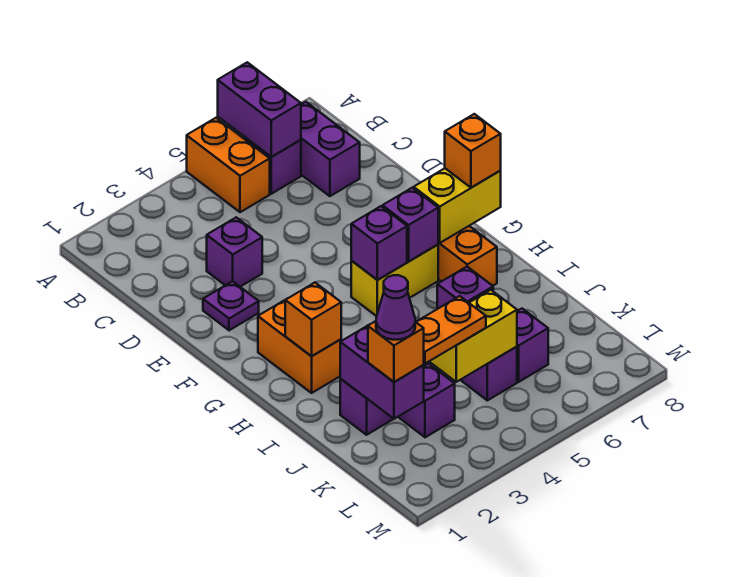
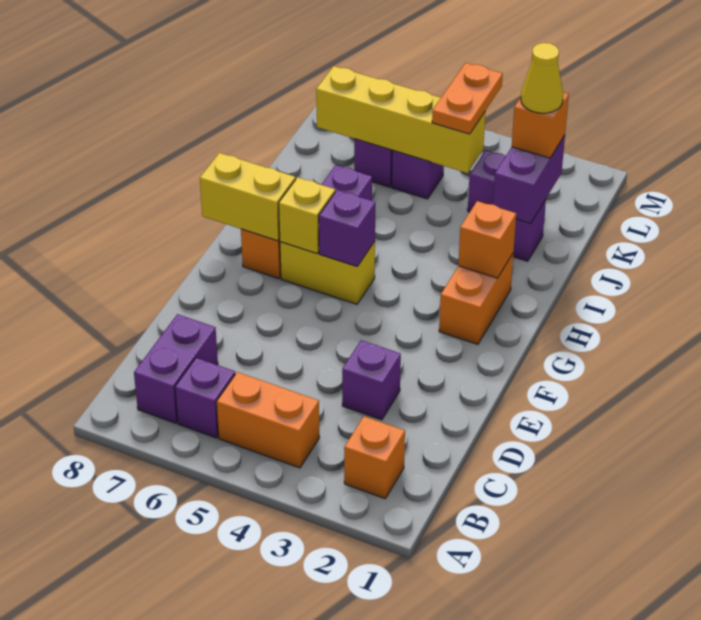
orange 1x2 brick [187,118,270,212] -> orange 1x2 brick turned to [216,372,320,468]
purple 1x2 brick [218,62,301,157] -> none
purple 1x1 plate [203,281,259,330] -> none
purple 1x1 brick [382,188,438,261] -> yellow 1x1 brick [279,177,335,253]
orange 1x1 brick [445,114,501,188] -> orange 1x1 brick moved to [344,416,405,499]
purple 1x1 cone [376,275,415,340] -> yellow 1x1 cone [521,43,563,113]
orange 1x2 plate [416,296,486,364] -> orange 1x2 plate turned to [432,63,503,134]
yellow 1x2 brick [430,290,517,382] -> yellow 1x4 brick [316,66,485,173]

